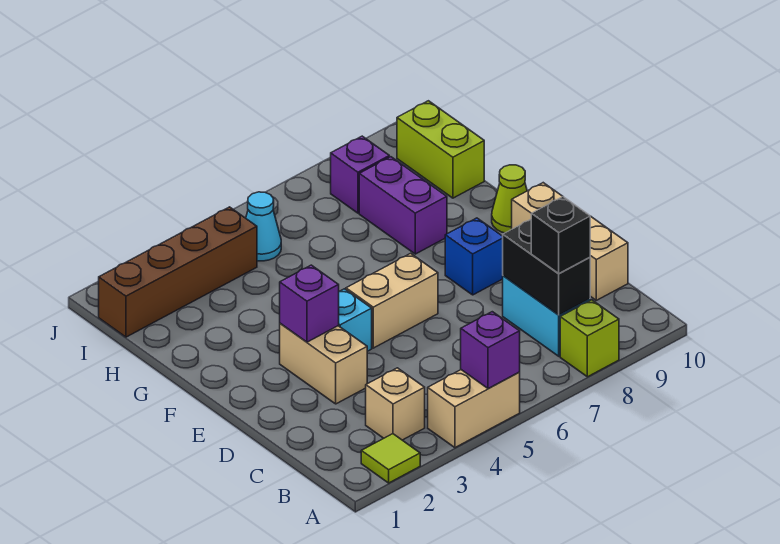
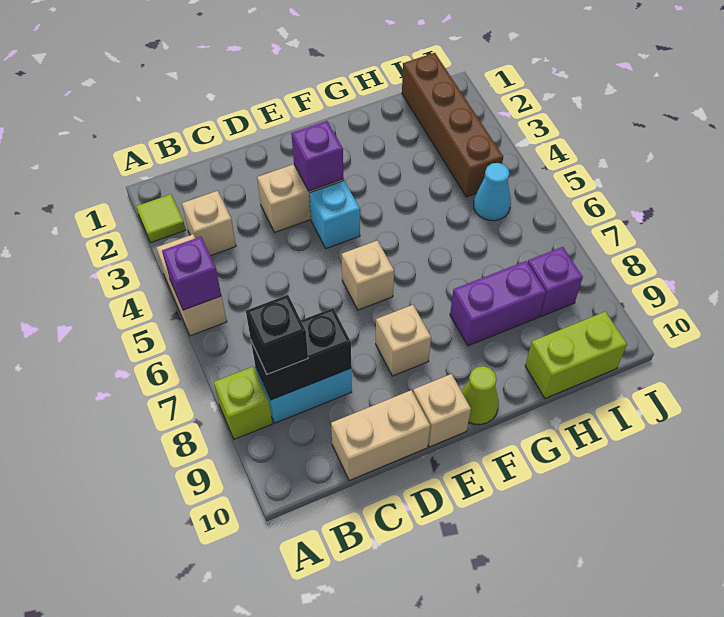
tan 1x2 brick [346,253,438,348] -> tan 1x1 brick [342,241,394,310]
blue 1x1 brick [445,218,503,295] -> tan 1x1 brick [376,305,431,376]

